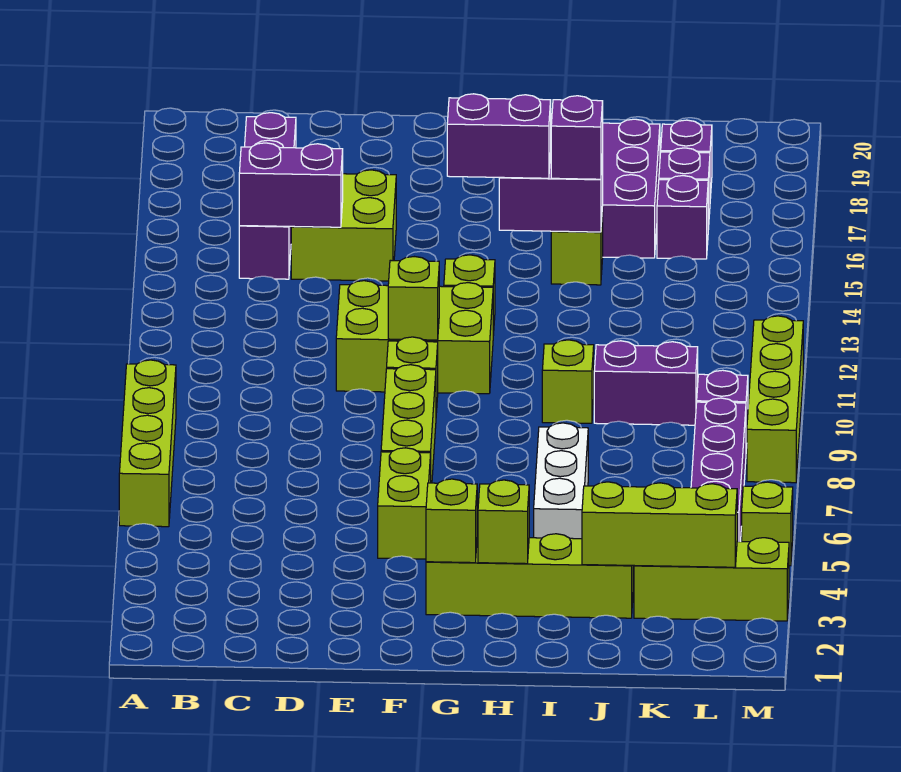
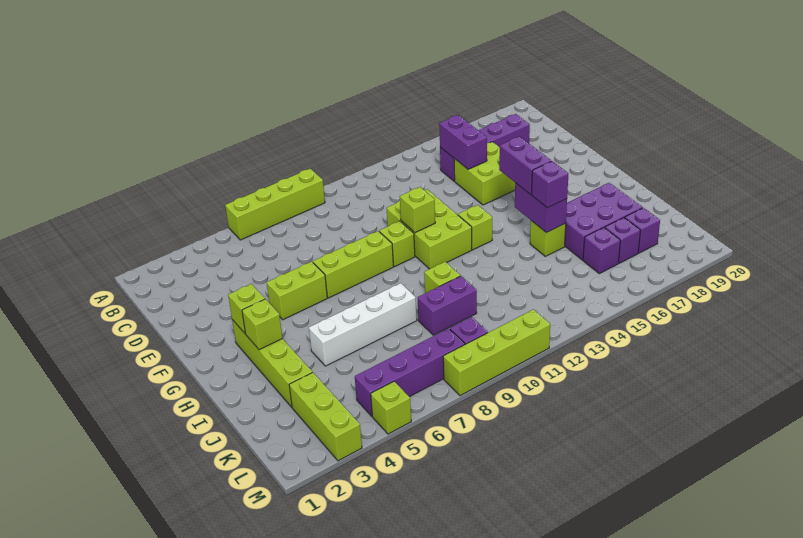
white 1x3 brick [534,423,588,539] -> white 1x4 brick [309,283,417,366]
lime 1x3 brick [582,482,737,567] -> none
purple 1x2 brick [594,341,698,425] -> purple 1x2 brick turned to [417,276,477,335]

